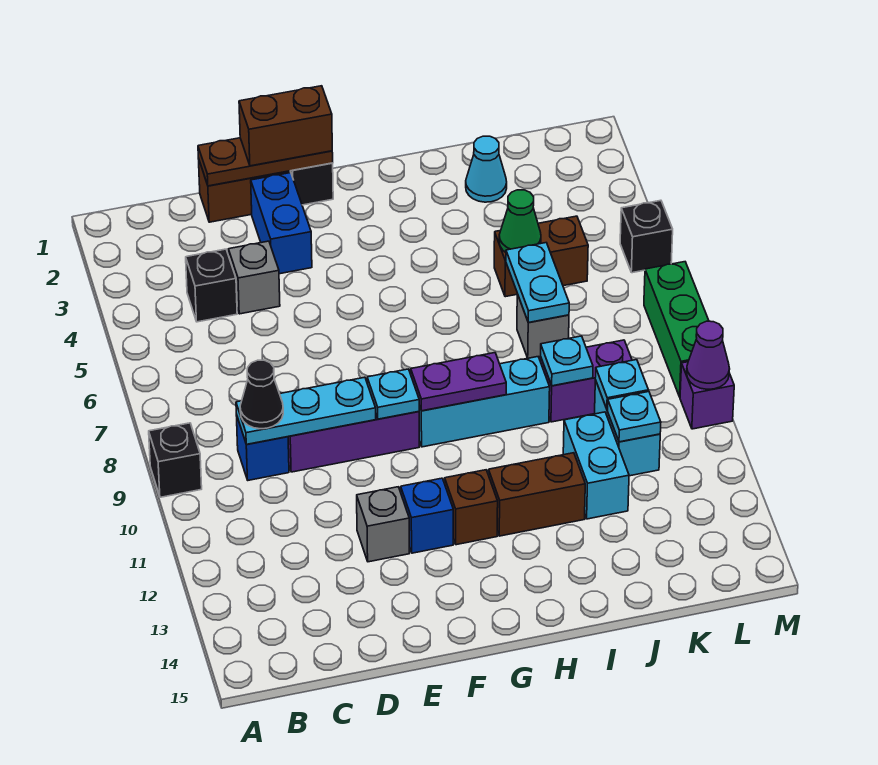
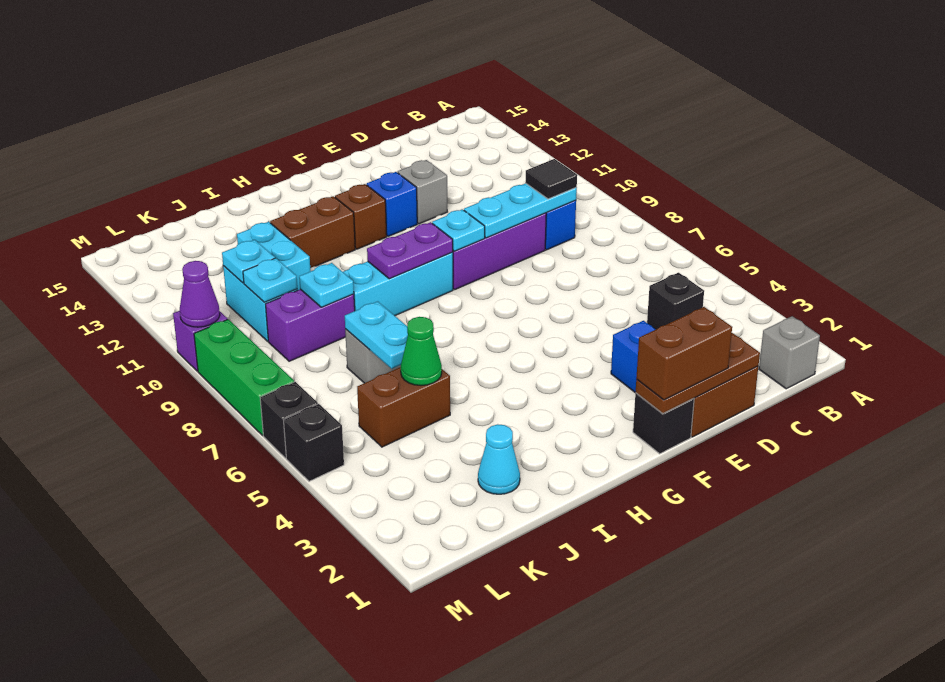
black 1x1 brick [149,423,202,497] -> black 1x1 brick moved to [260,382,318,458]
black 1x1 cone [240,360,283,429] -> black 1x1 tile [525,159,577,199]
grey 1x1 brick [228,241,280,314] -> grey 1x1 brick moved to [759,316,820,389]

